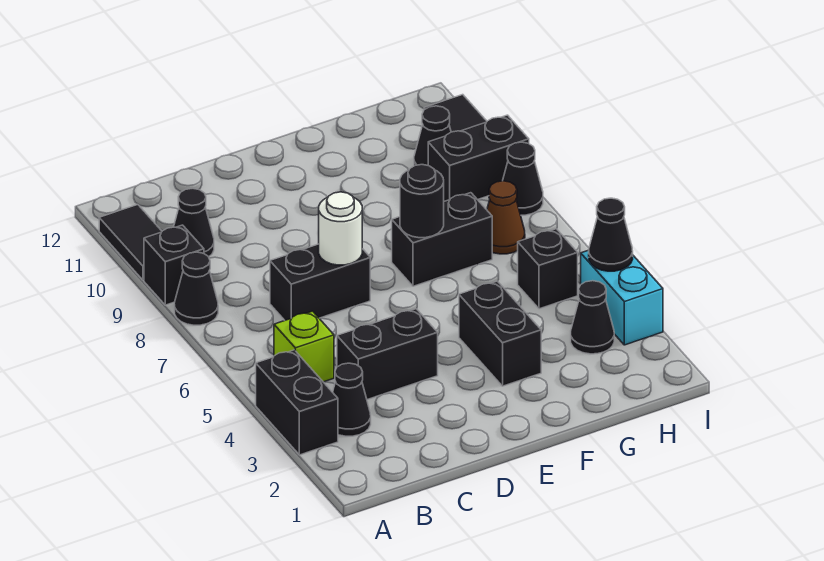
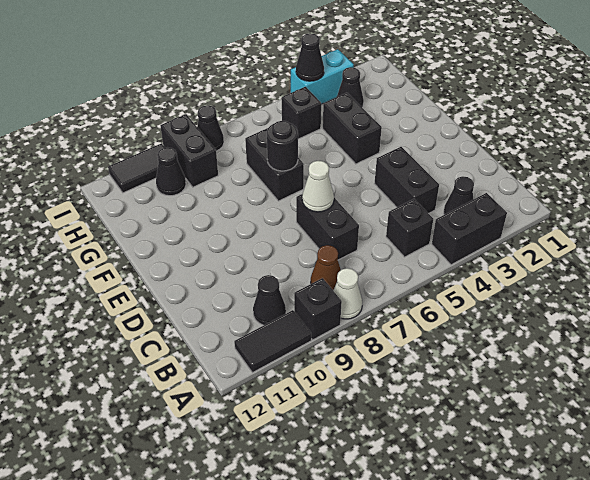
black 1x1 cone [174,252,218,325] -> white 1x1 cone [333,268,362,319]
lime 1x1 brick [274,311,334,382] -> black 1x1 brick [386,199,433,257]
white 1x1 round brick [319,192,362,265] -> white 1x1 cone [302,161,334,212]
black 1x2 brick [459,281,541,386] -> black 1x2 brick turned to [323,93,382,164]
brown 1x1 cone [487,181,525,254] -> brown 1x1 cone moved to [311,245,341,290]

